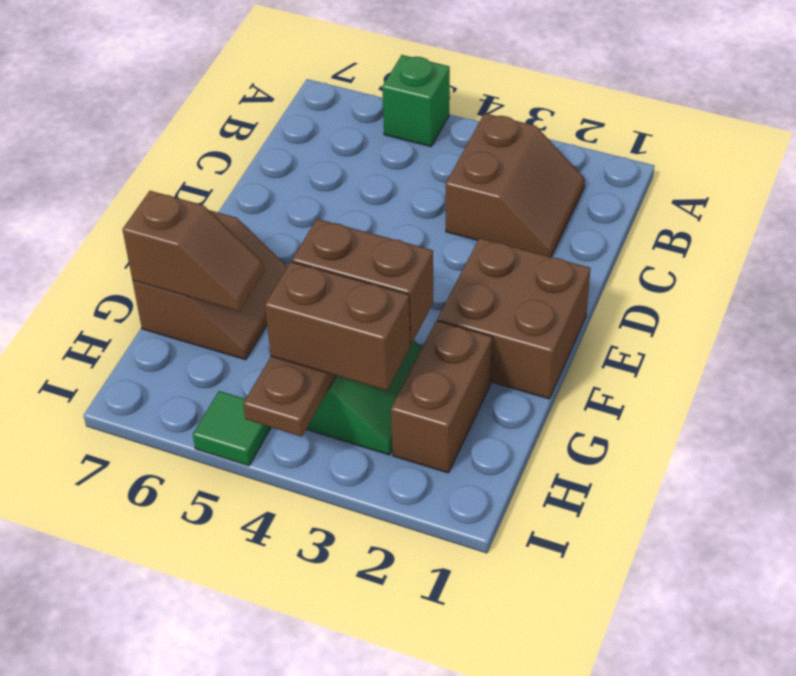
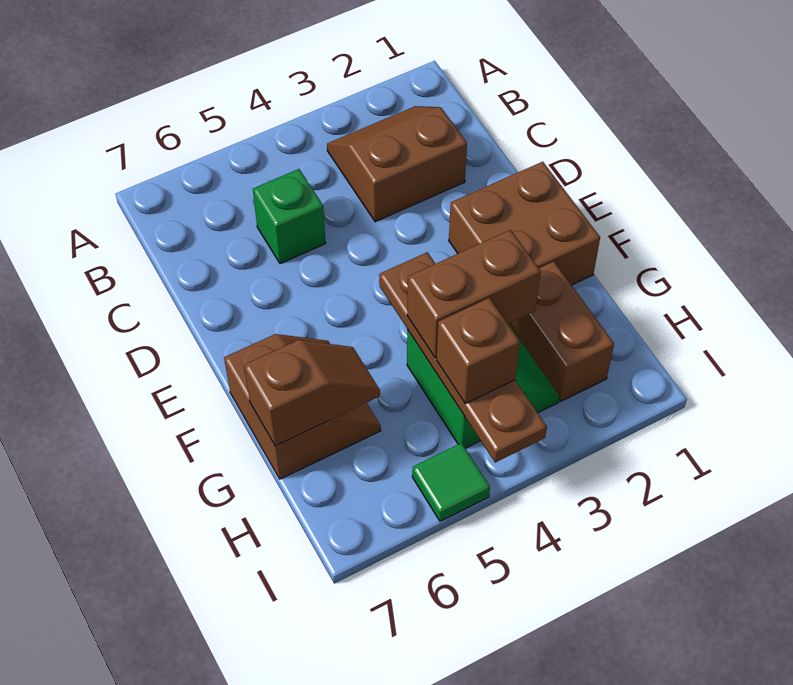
green 1x1 brick [382,55,450,147] -> green 1x1 brick moved to [253,169,326,264]
brown 2x2 slope [446,113,585,257] -> brown 2x2 slope turned to [327,106,467,222]
brown 1x2 brick [265,262,410,390] -> brown 1x1 brick [437,298,520,403]

